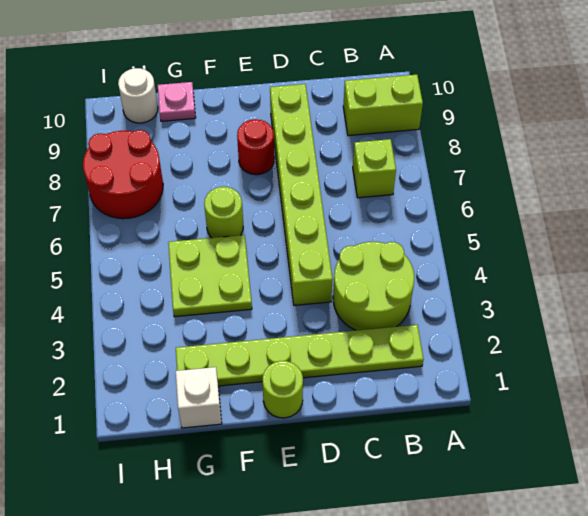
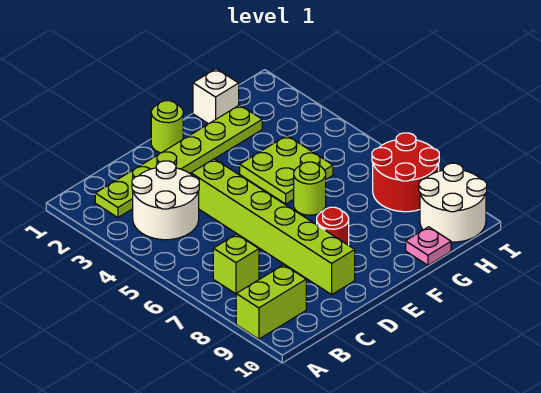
lime 2x2 round brick [333,242,414,330] -> white 2x2 round brick [132,161,199,240]
white 1x1 round brick [118,68,158,123] -> white 2x2 round brick [419,163,487,242]

